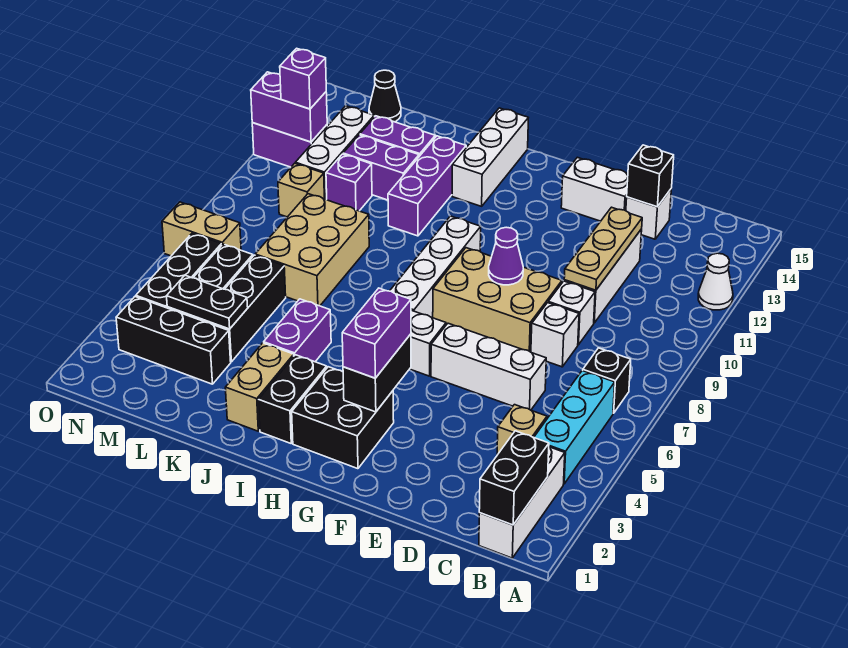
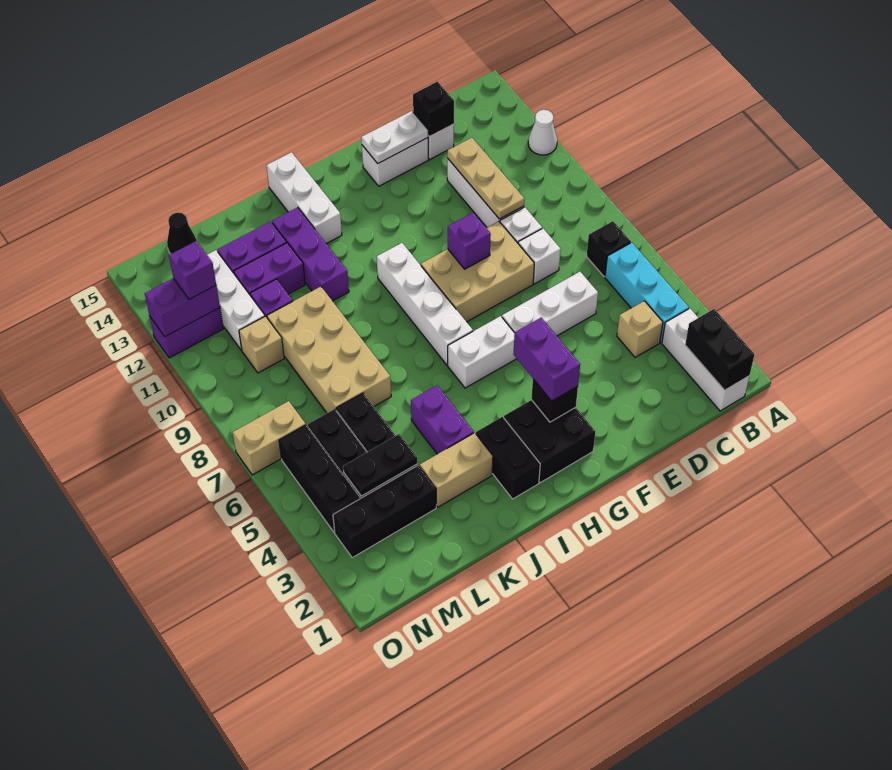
none -> white 1x2 plate [361,111,428,163]
purple 1x1 cone [489,227,523,285] -> purple 1x1 brick [448,213,491,269]
black 1x2 brick [343,334,411,412] -> black 1x1 brick [531,379,578,422]
tan 1x2 brick [225,343,294,431] -> tan 1x2 brick turned to [420,433,493,507]
tan 2x3 brick [255,194,369,306] -> tan 2x4 brick [267,287,391,413]

